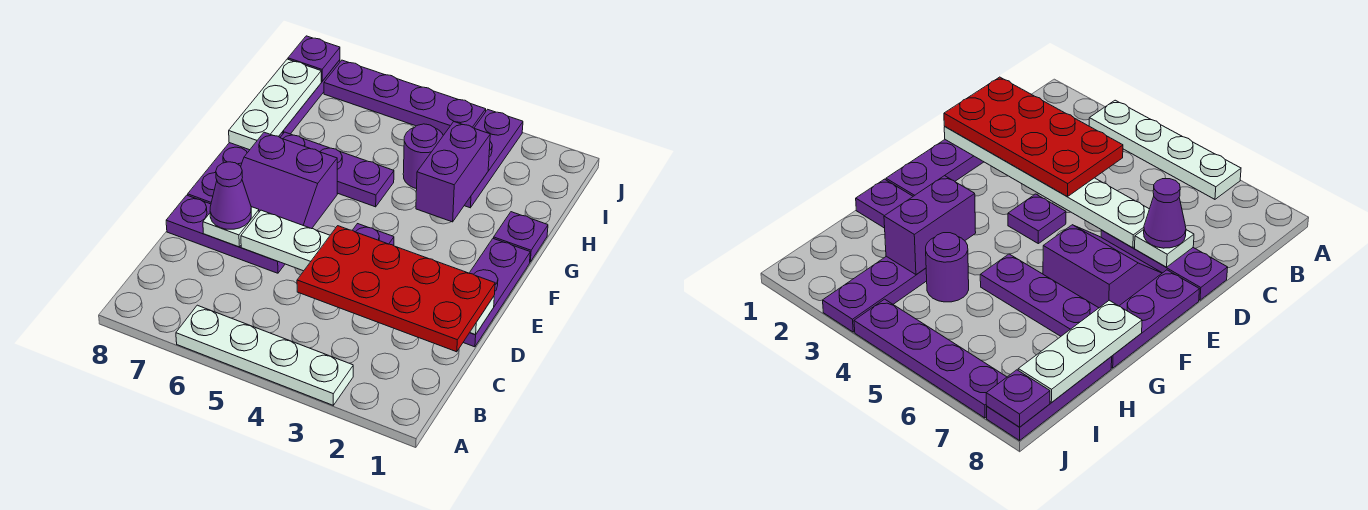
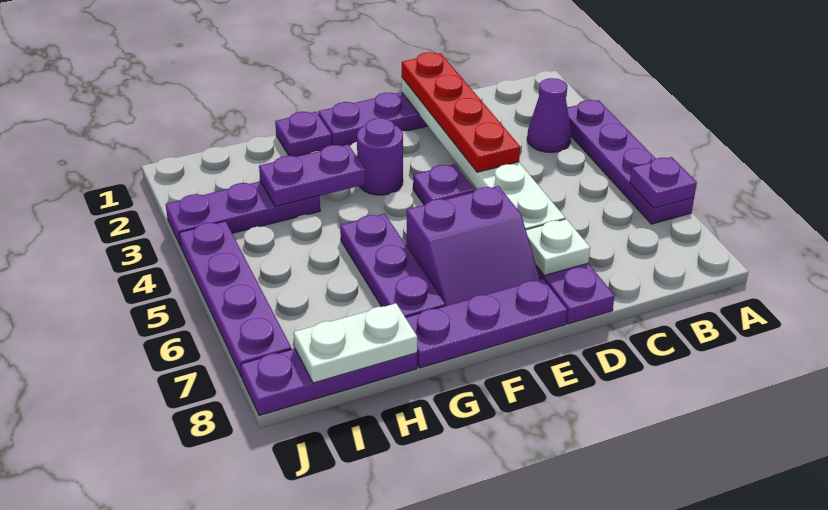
white 1x4 plate [176,305,353,405] -> purple 1x4 plate [567,100,694,224]
red 2x4 plate [297,226,495,352] -> red 1x4 plate [402,52,520,172]
purple 1x1 cone [210,162,251,229] -> purple 1x1 cone moved to [527,78,571,152]
purple 2x2 slope [241,132,337,229] -> purple 2x2 slope turned to [406,186,540,306]
purple 1x2 brick [416,122,490,222] -> purple 1x2 plate [259,145,365,207]
white 1x3 plate [229,59,321,150] -> white 1x2 plate [294,303,417,383]
purple 1x1 round brick [403,124,443,189] -> purple 1x1 round brick moved to [357,118,403,195]
purple 1x1 plate [288,36,340,81] -> purple 1x1 plate moved to [630,157,697,208]

